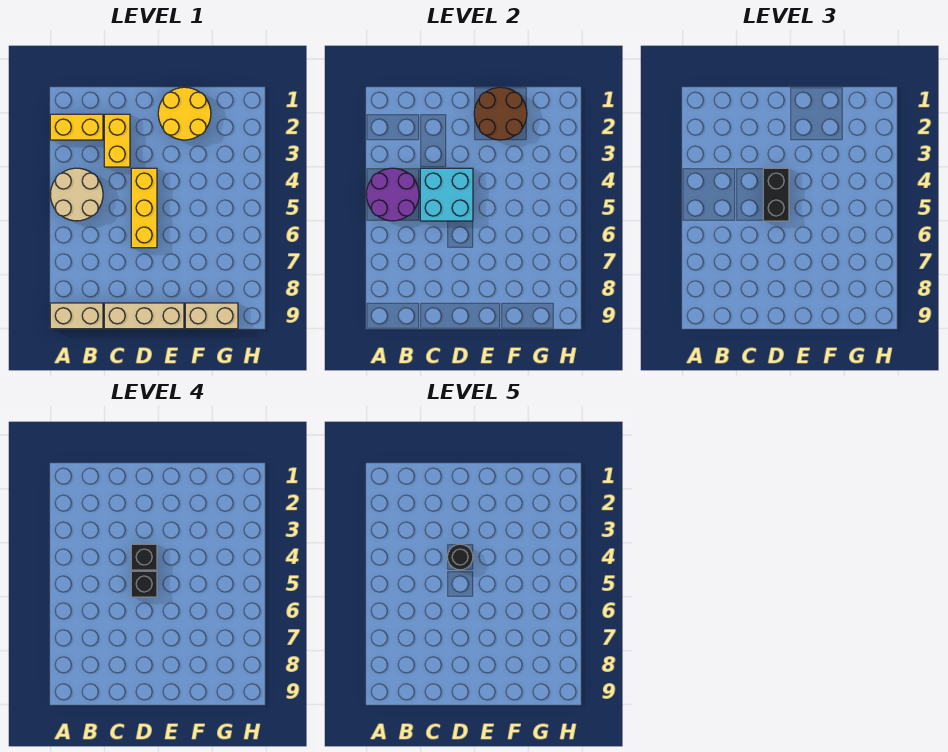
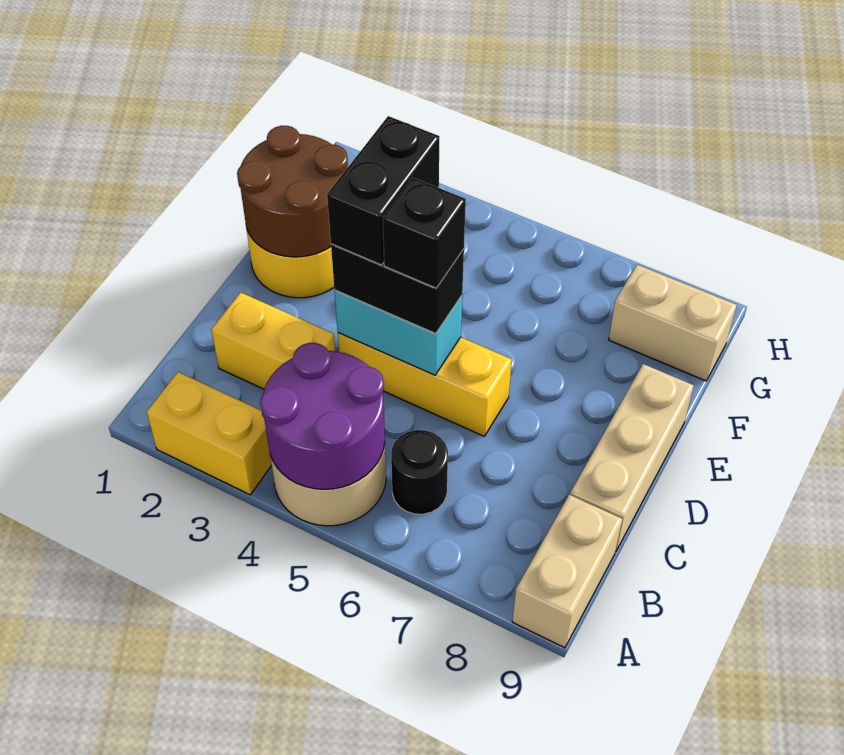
yellow 1x2 brick [50,114,103,140] -> yellow 1x2 brick turned to [147,372,272,495]
cyan 2x2 brick [420,168,473,221] -> cyan 1x2 brick [334,290,462,375]
black 1x1 brick [131,544,157,570] -> black 1x2 brick [327,116,439,265]
black 1x1 round brick [447,544,473,570] -> black 1x1 round brick moved to [391,430,448,514]
tan 1x2 brick [185,303,238,329] -> tan 1x2 brick turned to [609,265,737,381]

